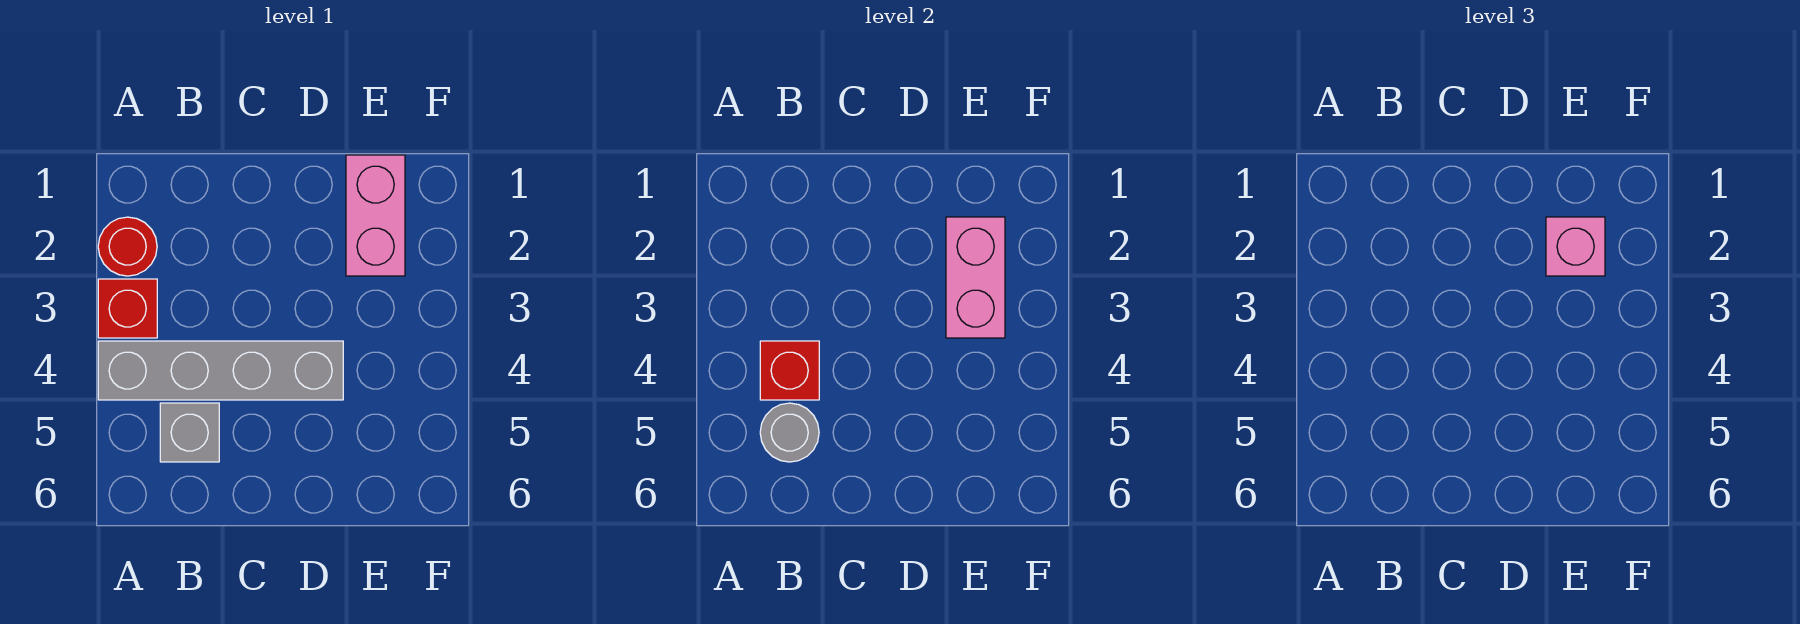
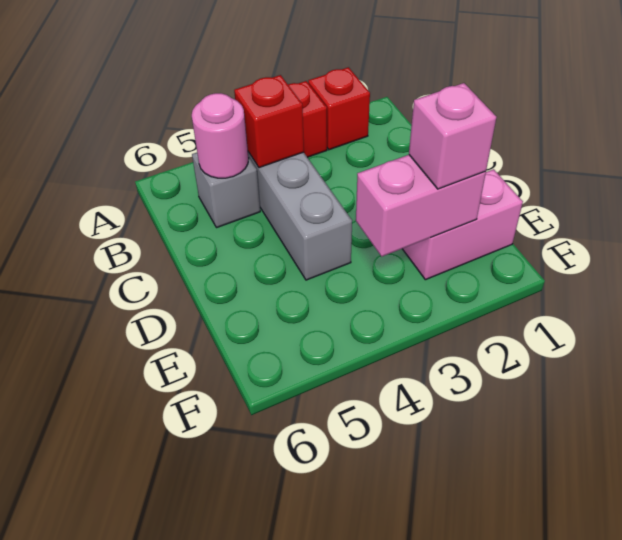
red 1x1 round brick [98,217,157,276] -> red 1x1 brick [308,67,370,150]
grey 1x1 round brick [760,403,819,462] -> pink 1x1 round brick [192,93,249,178]

